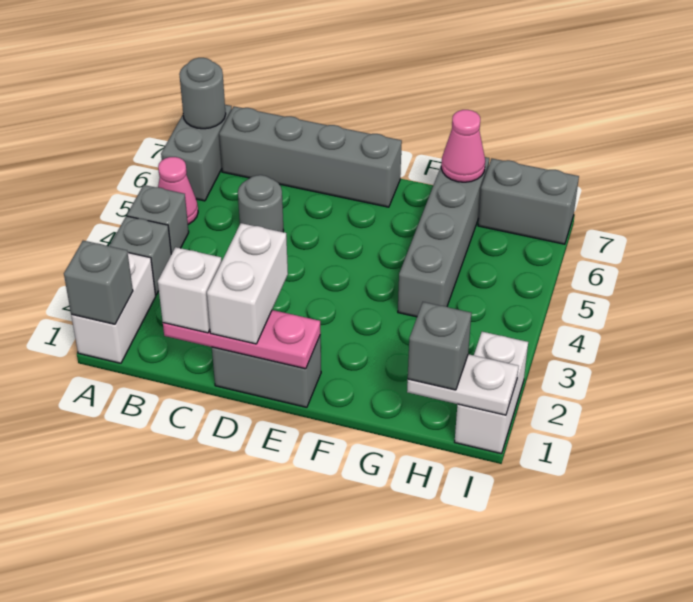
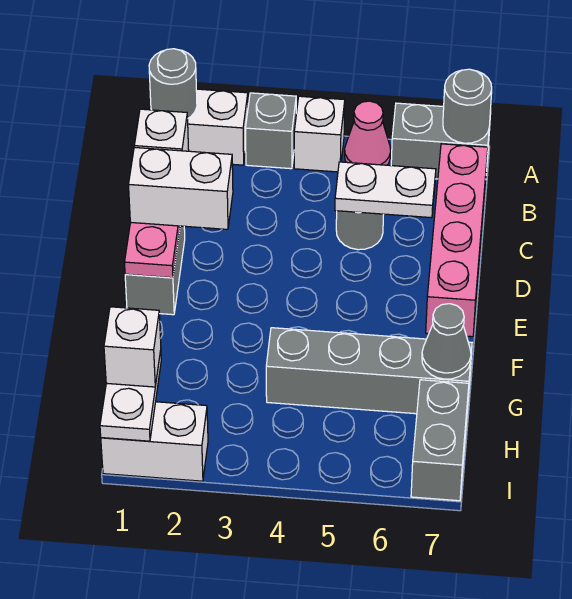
grey 1x1 brick [64,241,133,324] -> grey 1x1 round brick [149,49,197,118]
grey 1x1 brick [127,185,189,254] -> white 1x1 brick [294,96,345,172]
grey 1x4 brick [219,106,402,207] -> pink 1x4 brick [426,144,488,337]
none -> white 1x2 plate [335,162,436,218]
pink 1x1 cone [441,110,485,182] -> grey 1x1 cone [422,304,471,379]
grey 1x1 brick [408,302,471,390] -> white 1x1 brick [104,307,161,387]

